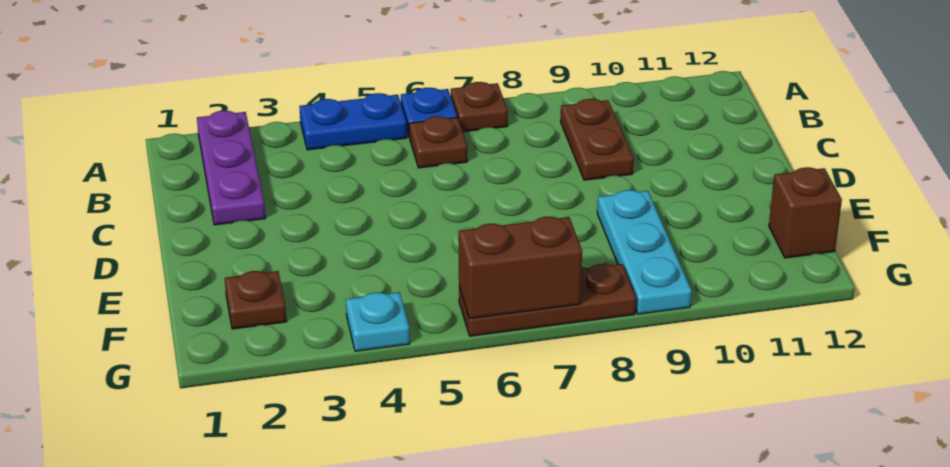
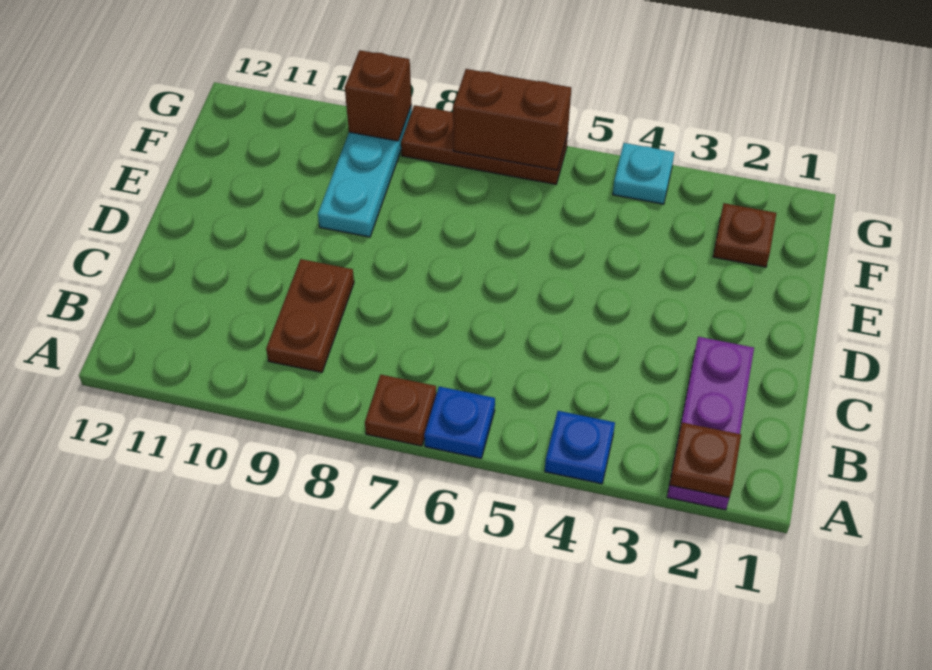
blue 1x2 plate [299,93,407,150] -> blue 1x1 plate [545,411,615,484]
brown 1x1 plate [409,116,467,168] -> brown 1x1 plate moved to [670,422,741,498]
brown 1x1 brick [769,167,842,258] -> brown 1x1 brick moved to [345,50,412,141]

